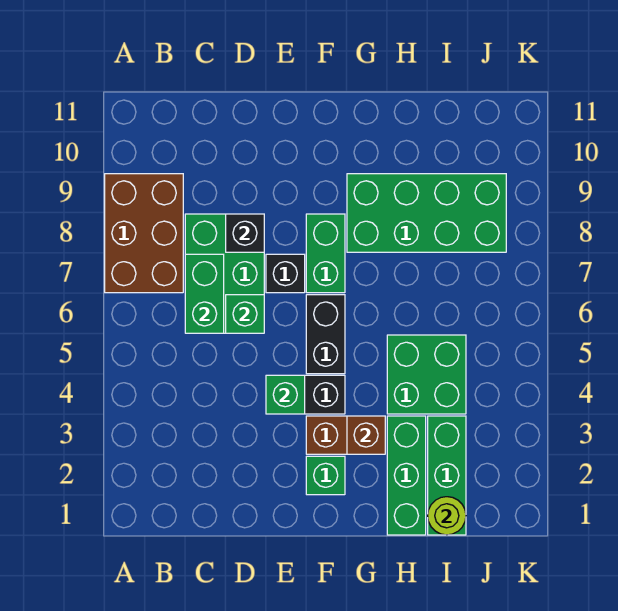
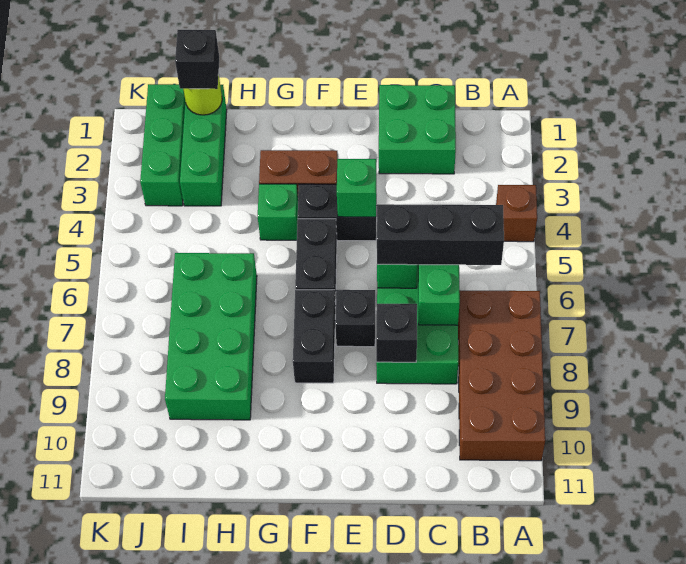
brown 2x3 brick [105,174,183,293] -> brown 2x4 brick [458,290,545,461]
none -> black 1x3 brick [377,204,504,265]
green 1x1 brick [306,456,345,495] -> green 1x1 brick moved to [258,184,298,240]
green 1x2 brick [306,214,345,293] -> black 1x2 brick [293,290,335,383]
brown 1x1 brick [347,416,385,454] -> brown 1x1 brick moved to [496,185,537,242]
green 2x4 brick [347,174,506,252] -> green 2x4 brick turned to [165,253,257,420]
green 1x3 brick [387,416,426,535] -> green 1x3 brick moved to [140,84,185,206]
green 2x2 brick [387,335,466,414] -> green 2x2 brick moved to [379,85,456,174]
none -> black 1x1 brick [175,30,219,89]

